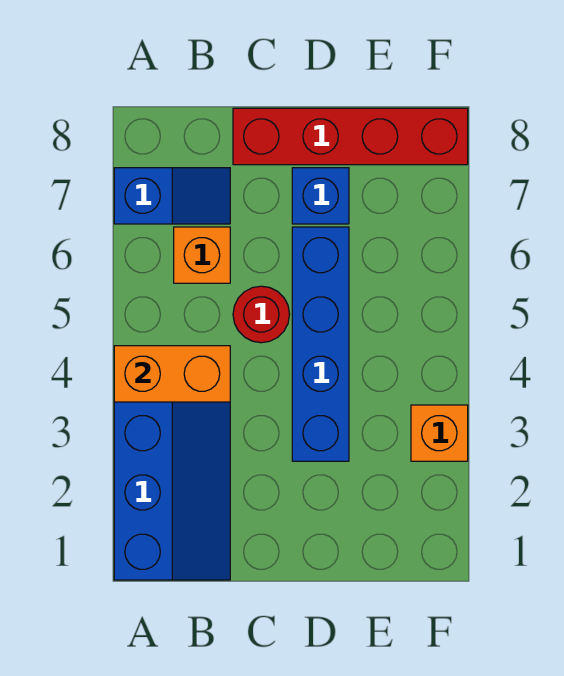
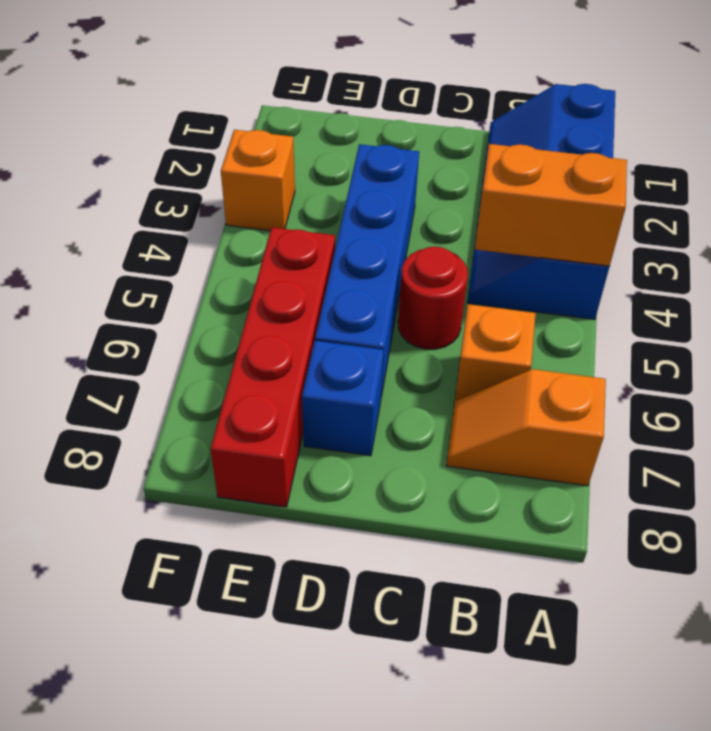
blue 1x2 slope [114,168,230,224] -> orange 1x2 slope [446,369,606,486]
red 1x4 brick [233,108,468,165] -> red 1x4 brick turned to [210,227,335,507]

